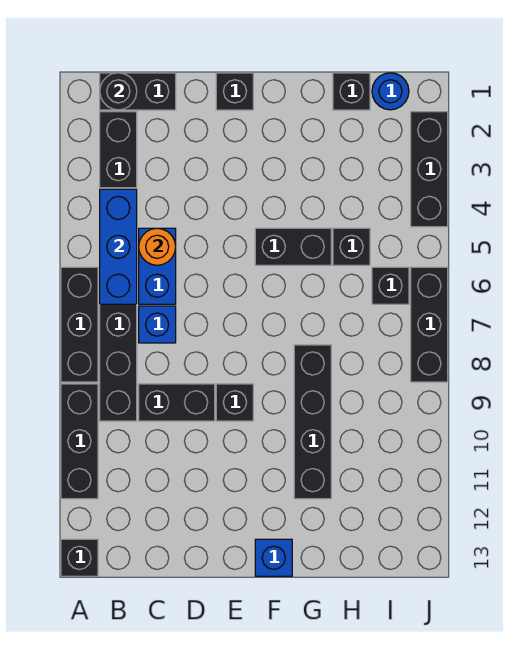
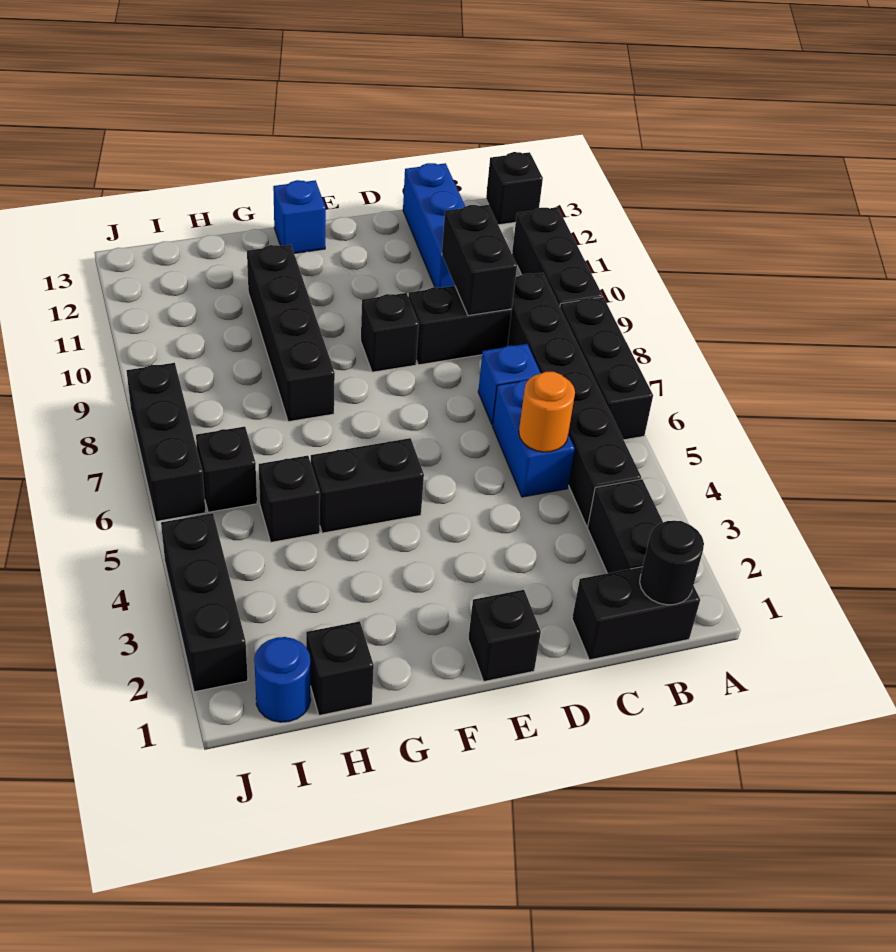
blue 1x3 brick [100,189,137,304] -> blue 1x3 brick moved to [403,163,465,288]
none -> black 1x2 brick [442,205,517,316]

